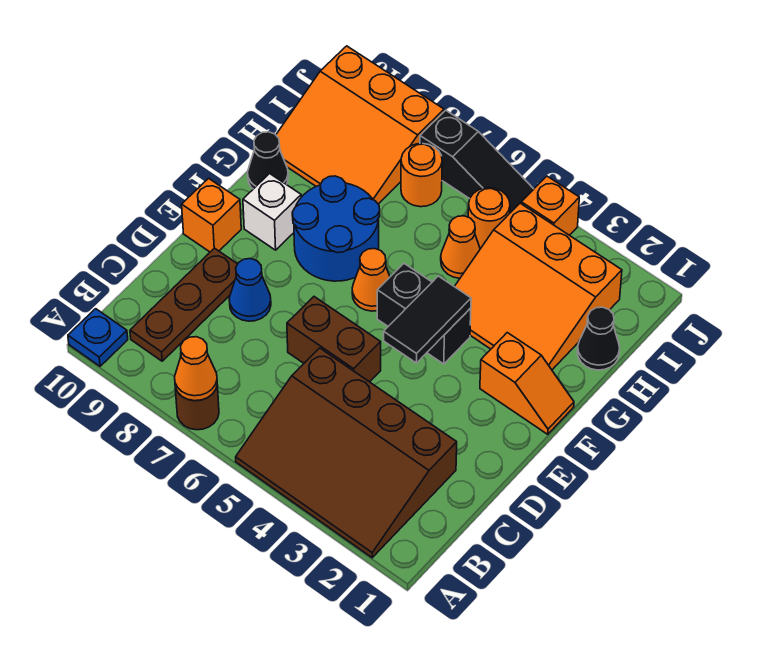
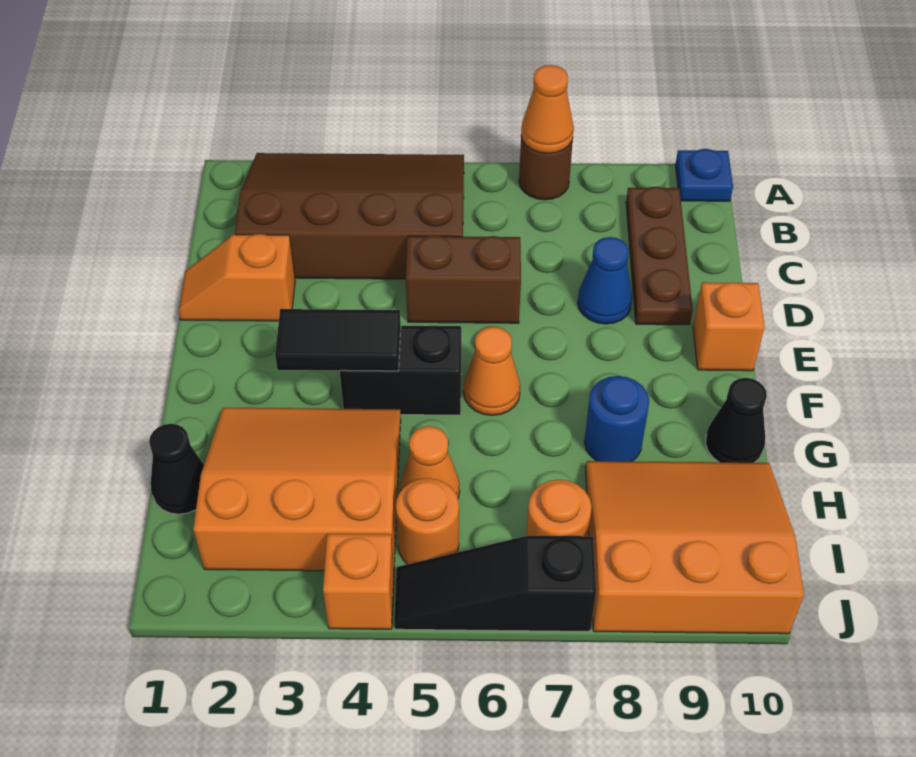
black 1x2 tile [384,276,471,363] -> black 1x2 tile turned to [275,309,401,371]
orange 1x2 slope [480,333,574,434] -> orange 1x2 slope moved to [178,234,295,321]
blue 2x2 round brick [292,176,380,281] -> blue 1x1 round brick [584,376,649,461]
white 1x1 brick [243,173,301,250] -> none

